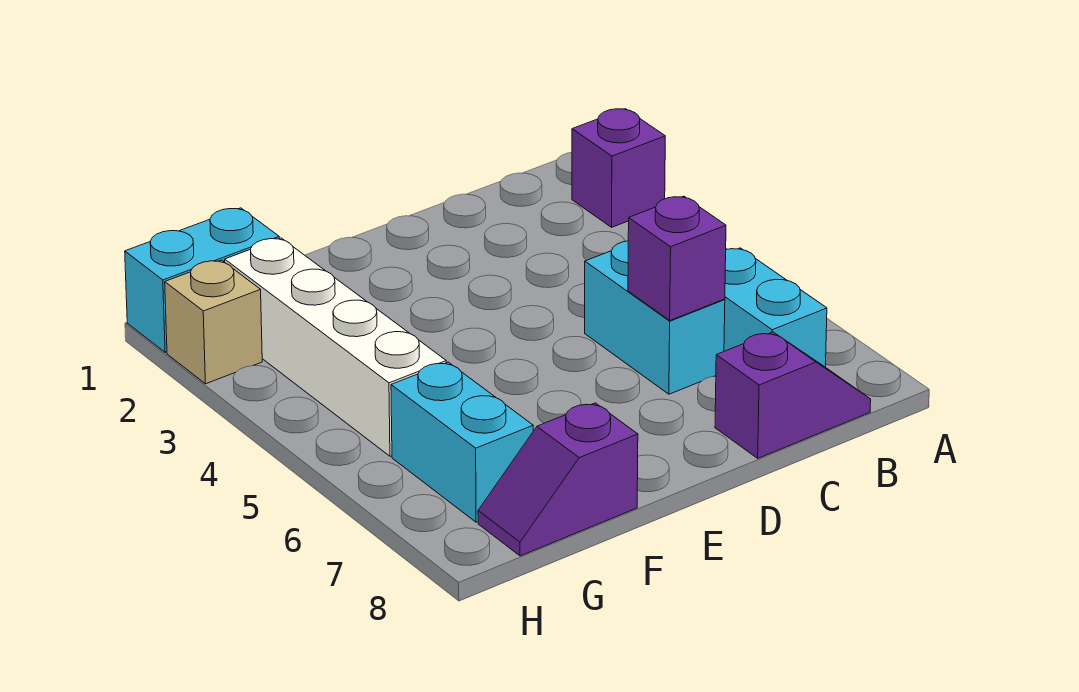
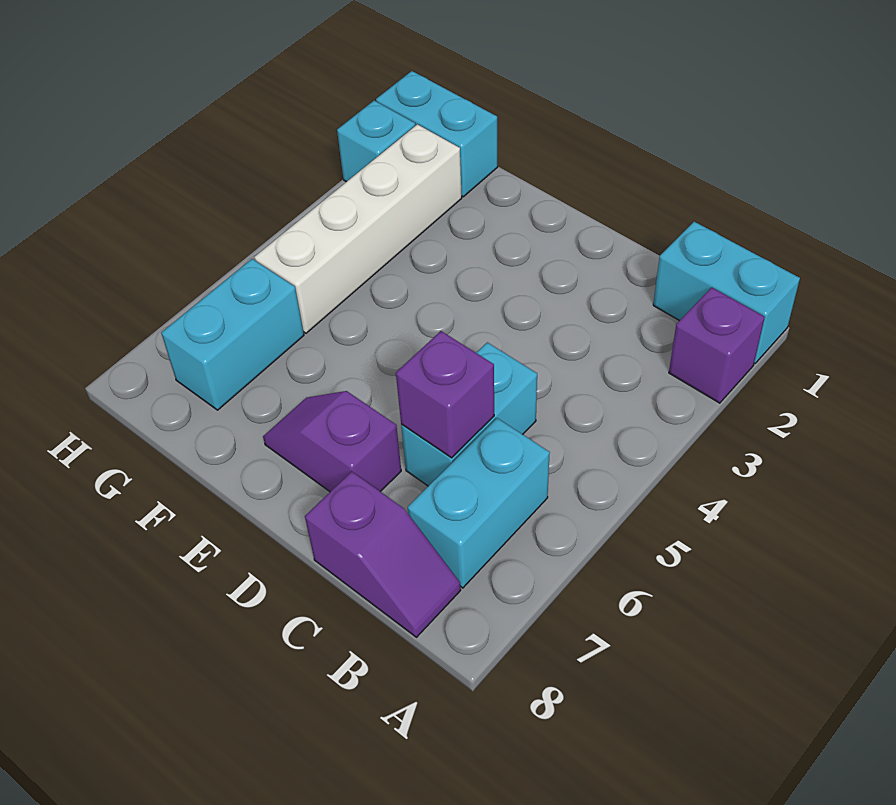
none -> cyan 1x2 brick [653,222,800,363]
purple 1x2 slope [478,403,638,556] -> purple 1x2 slope moved to [263,391,401,492]
tan 1x1 brick [165,260,262,384] -> cyan 1x1 brick [337,101,415,182]

